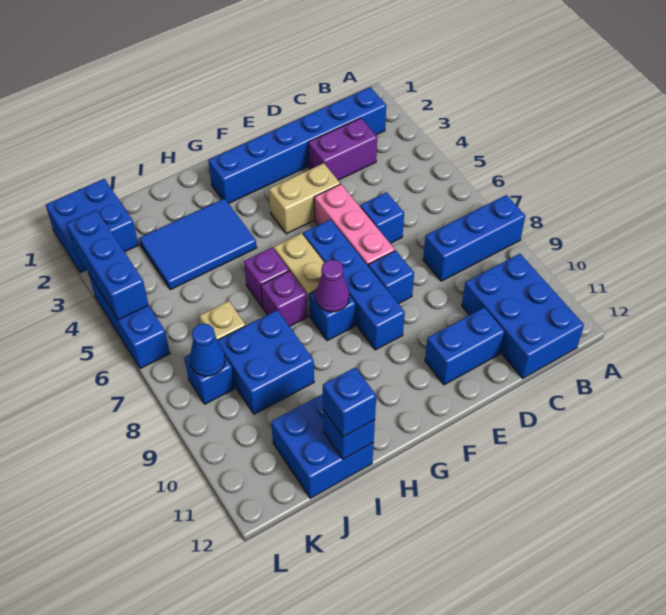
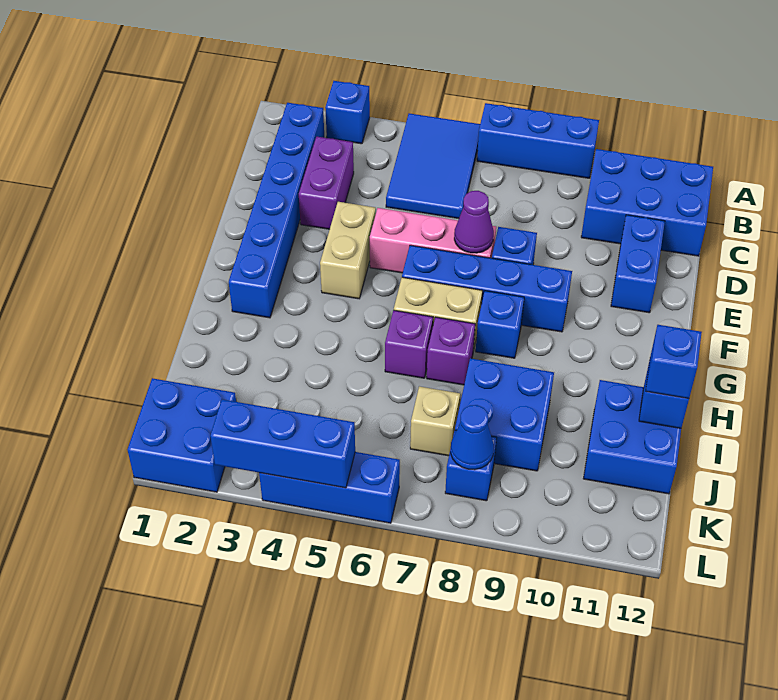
blue 1x3 brick [423,195,525,281] -> blue 1x3 brick turned to [477,103,599,178]
blue 1x1 brick [360,192,404,243] -> blue 1x1 brick moved to [325,81,370,144]
purple 1x1 cone [316,260,349,312] -> purple 1x1 cone moved to [454,191,494,253]
blue 2x3 tile [139,198,257,290] -> blue 2x3 tile moved to [386,113,480,219]

